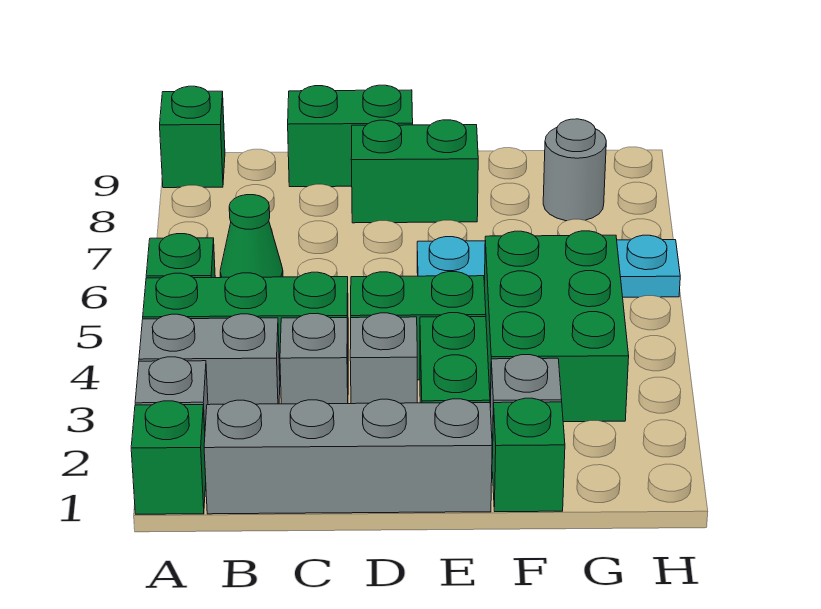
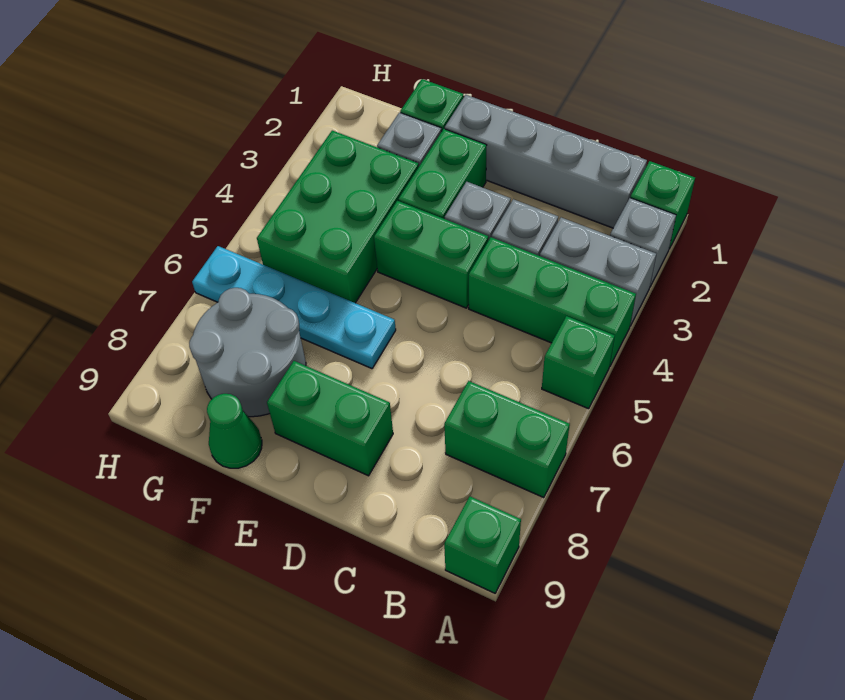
green 1x1 cone [220,195,283,278] -> green 1x1 cone moved to [207,394,262,468]
green 1x2 brick [288,85,413,187] -> green 1x2 brick moved to [444,381,570,498]
grey 1x1 round brick [543,119,606,221] -> grey 2x2 round brick [189,288,306,417]

